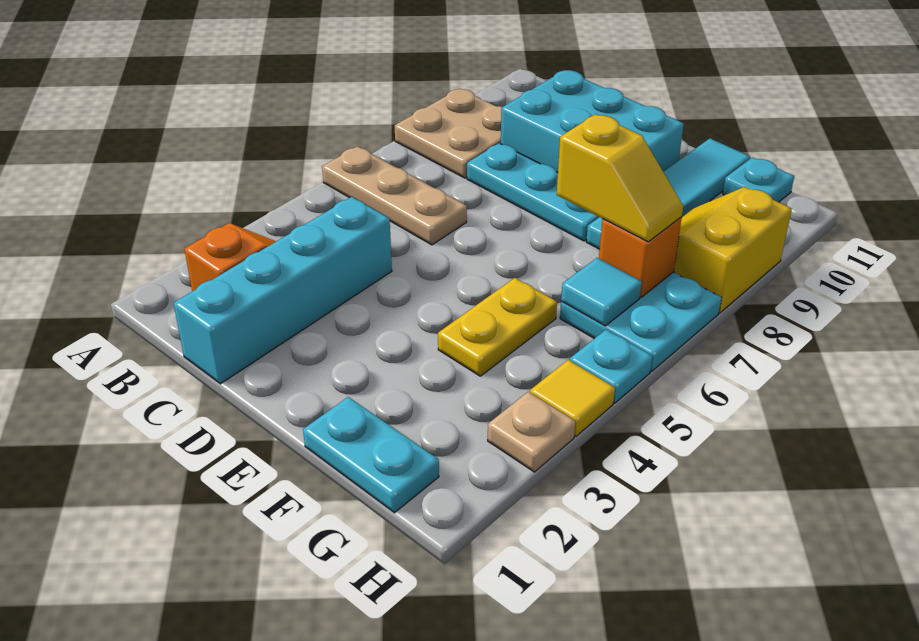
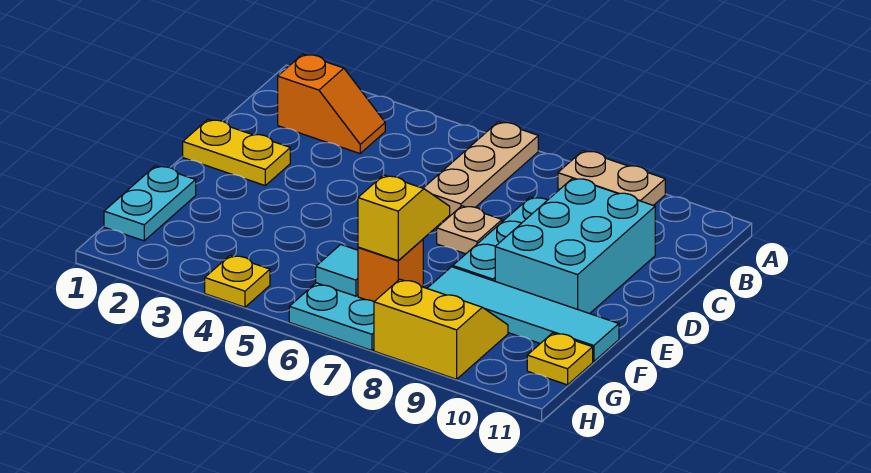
tan 2x2 plate [395,89,502,178] -> tan 1x2 plate [558,151,665,205]
cyan 1x4 brick [173,197,392,384] -> none
yellow 1x2 plate [438,278,557,376] -> yellow 1x2 plate moved to [183,120,290,185]
yellow 1x2 slope [557,114,683,242] -> yellow 1x2 slope turned to [358,175,450,261]
cyan 1x1 plate [723,157,794,202] -> yellow 1x1 plate [527,333,593,385]
tan 1x1 plate [488,392,575,472] -> tan 1x1 plate moved to [437,206,502,254]
yellow 1x1 tile [530,360,615,437] -> yellow 1x1 plate [205,256,270,307]
cyan 1x1 plate [570,330,652,403] -> none

